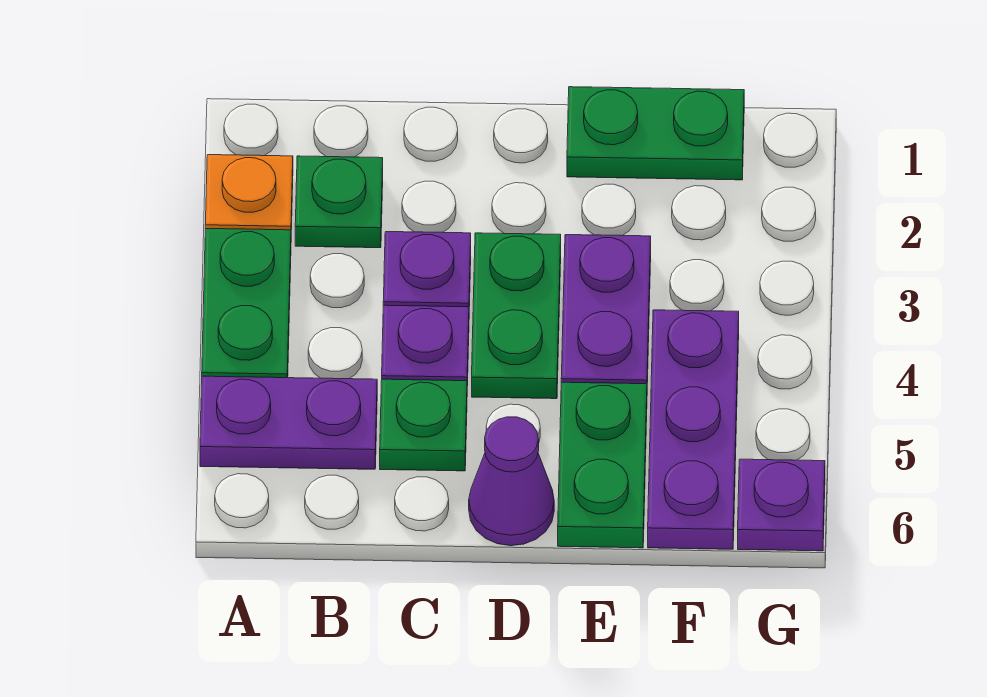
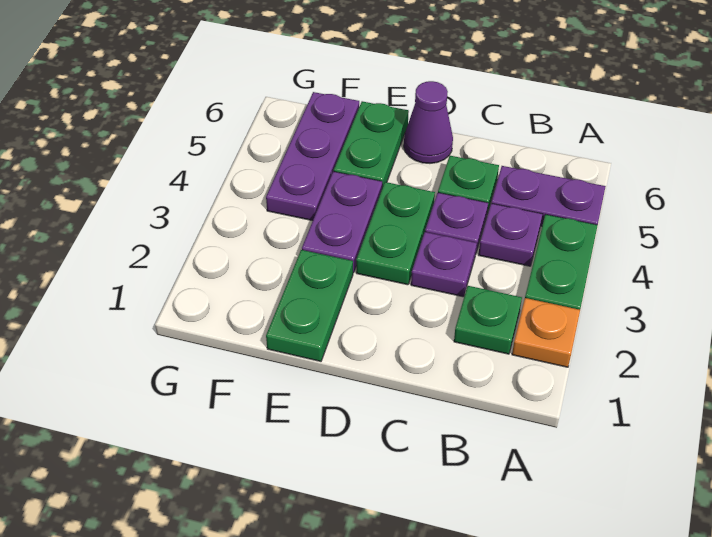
green 1x2 plate [567,87,744,180] -> green 1x2 plate turned to [266,250,353,361]
purple 1x1 plate [738,459,825,551] -> purple 1x1 plate moved to [478,204,542,266]

